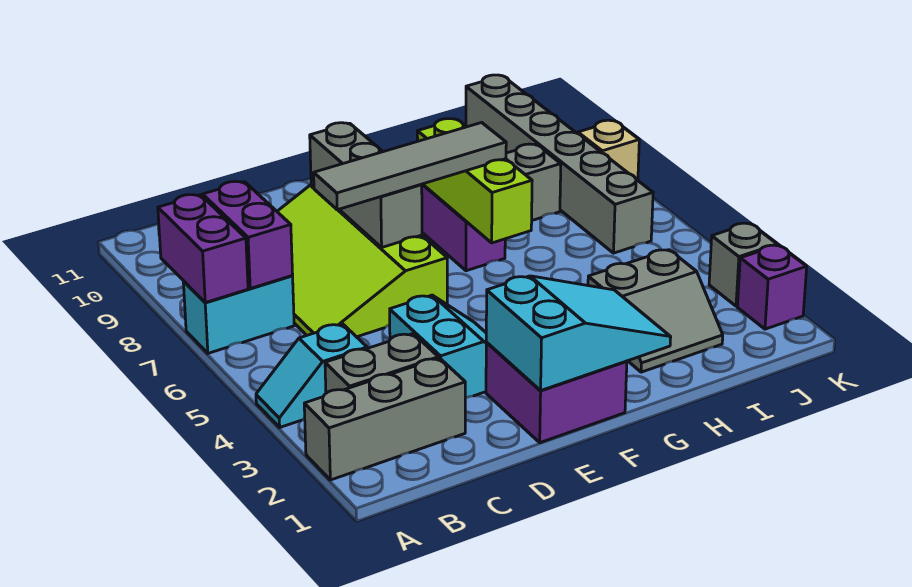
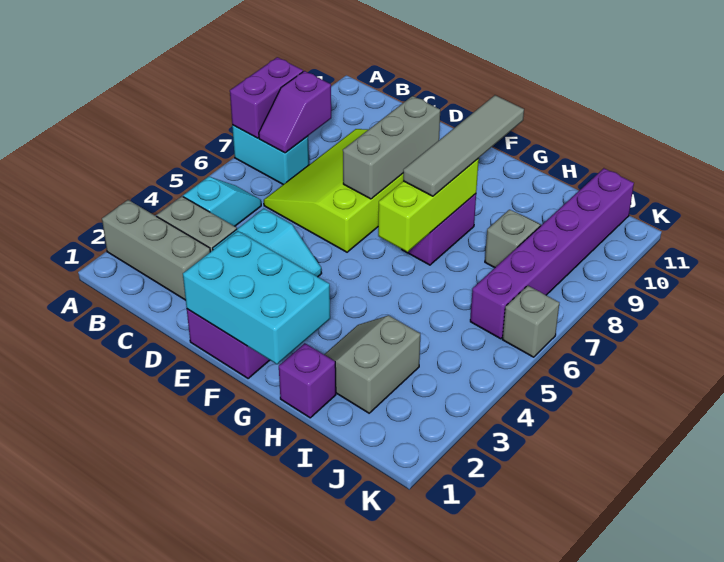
cyan 1x2 slope [256,324,367,427] -> cyan 1x2 slope turned to [183,177,261,226]
purple 1x2 brick [203,181,293,289] -> purple 1x2 slope [259,71,331,153]
grey 1x4 tile [314,123,506,210] -> grey 1x4 tile turned to [403,95,524,196]
cyan 2x3 slope [486,276,671,390] -> cyan 2x3 brick [183,231,330,364]
grey 2x2 slope [588,250,723,372] -> grey 2x2 slope turned to [324,316,420,413]
grey 1x6 brick [466,75,653,253] -> purple 1x6 brick [470,168,634,339]
purple 1x1 brick [737,245,807,329] -> purple 1x1 brick moved to [279,343,336,418]
grey 1x1 brick [709,223,777,306] -> grey 1x1 brick moved to [502,286,559,357]
tan 1x1 brick [578,120,639,180] -> none

